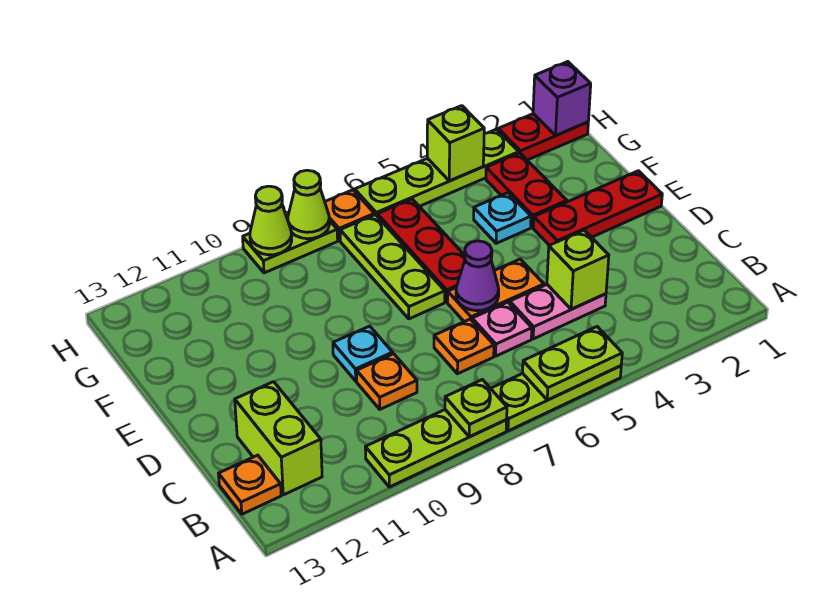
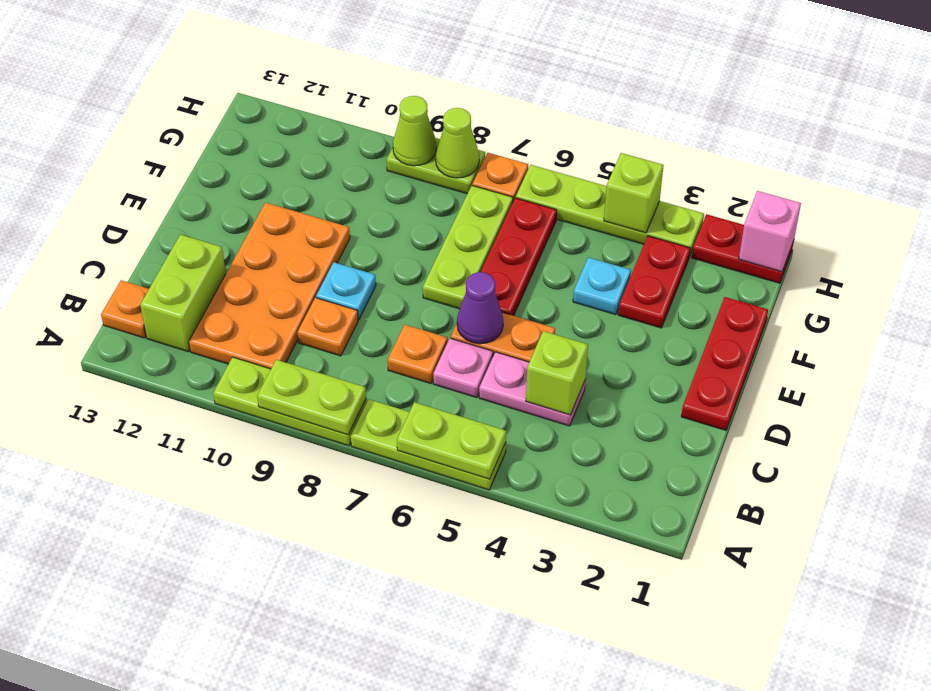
lime 1x1 plate [445,380,507,437] -> lime 1x2 plate [257,360,366,435]
none -> orange 2x4 plate [189,203,350,369]
red 1x3 plate [533,171,662,245] -> red 1x3 plate turned to [681,297,768,430]
purple 1x1 brick [533,62,591,135] -> pink 1x1 brick [739,191,801,272]

